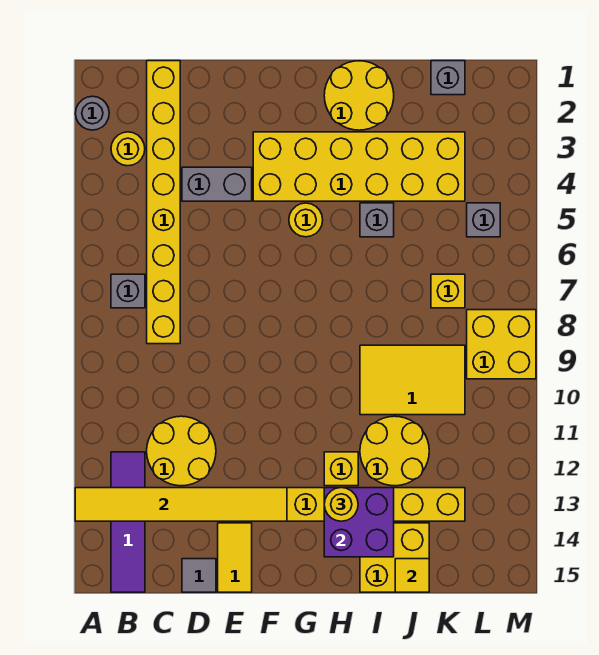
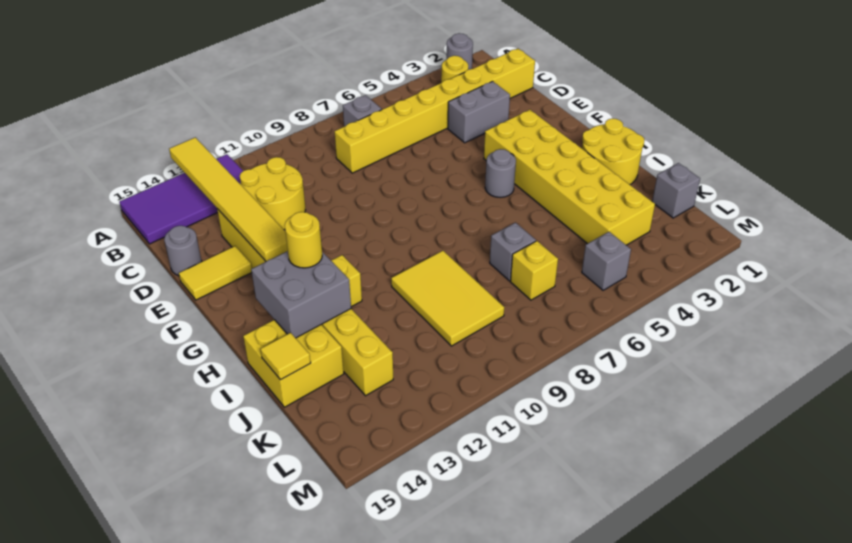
purple 1x4 tile [111,452,145,592] -> purple 2x4 tile [120,154,243,244]
grey 1x2 brick [182,167,252,201] -> grey 1x2 brick turned to [448,81,510,143]
grey 1x1 tile [182,559,216,592] -> grey 1x1 round brick [164,226,202,276]
yellow 1x1 round brick [289,203,323,237] -> grey 1x1 round brick [485,149,516,197]
purple 2x2 brick [324,488,394,557] -> grey 2x2 brick [251,251,351,338]
grey 1x1 brick [360,203,394,237] -> grey 1x1 brick moved to [490,223,536,281]
yellow 2x2 round brick [360,416,429,486] -> none
yellow 2x2 brick [467,310,536,379] -> none

